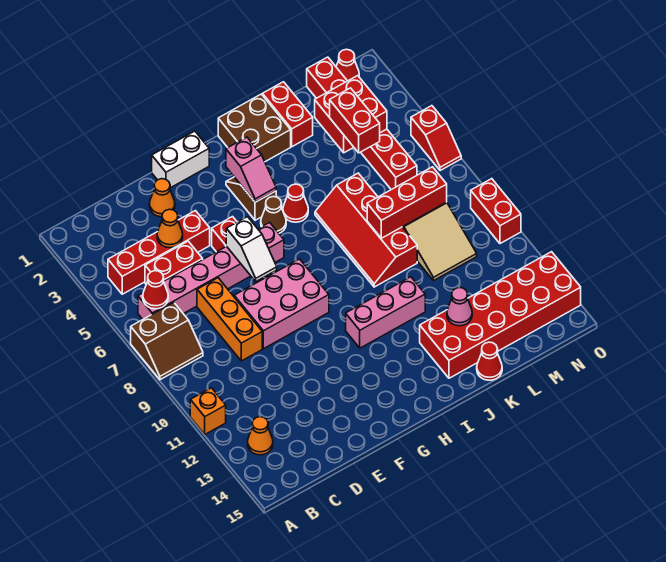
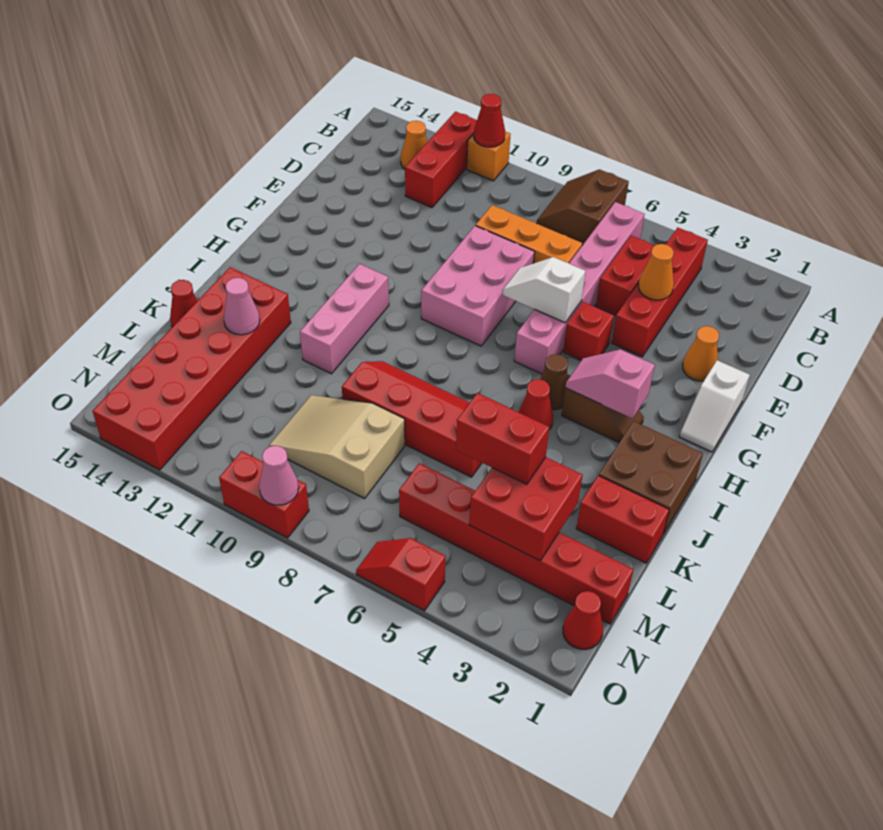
red 1x1 cone [143,271,168,309] -> red 1x1 cone moved to [474,94,505,147]
white 1x2 brick [152,131,209,188] -> white 1x2 slope [679,360,750,452]
red 1x3 brick [367,167,447,238] -> red 1x3 brick moved to [405,112,477,208]
none -> pink 1x1 cone [259,446,299,505]

